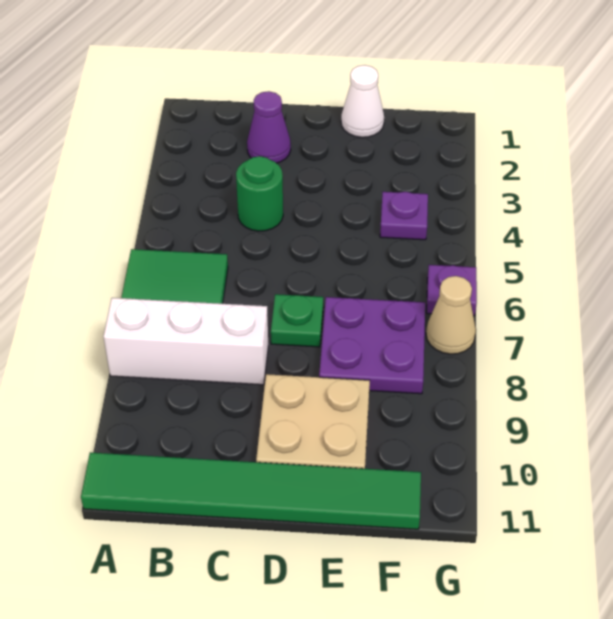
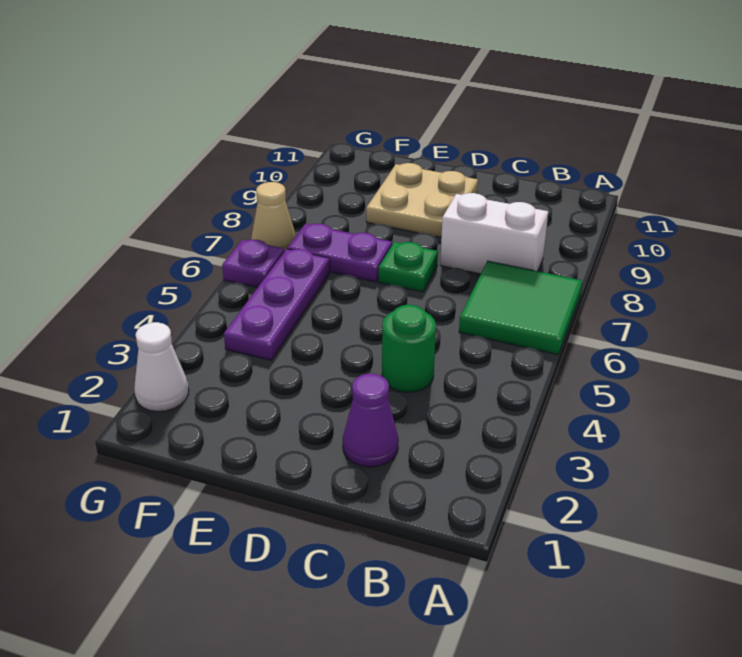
white 1x3 brick [104,298,268,385] -> white 1x2 brick [440,193,548,274]
green 1x6 tile [81,452,421,529] -> none
white 1x1 cone [341,65,384,137] -> white 1x1 cone moved to [134,322,189,411]
purple 2x2 plate [319,297,425,394] -> purple 1x2 plate [287,224,392,282]
purple 1x1 plate [380,192,428,240] -> purple 1x3 plate [224,249,330,360]

